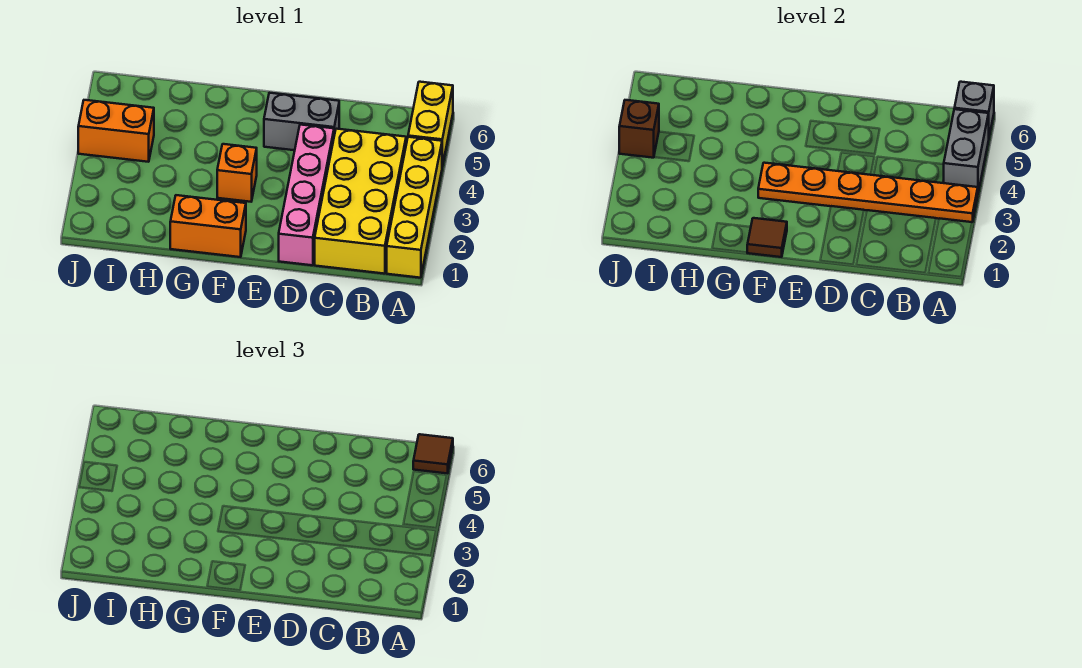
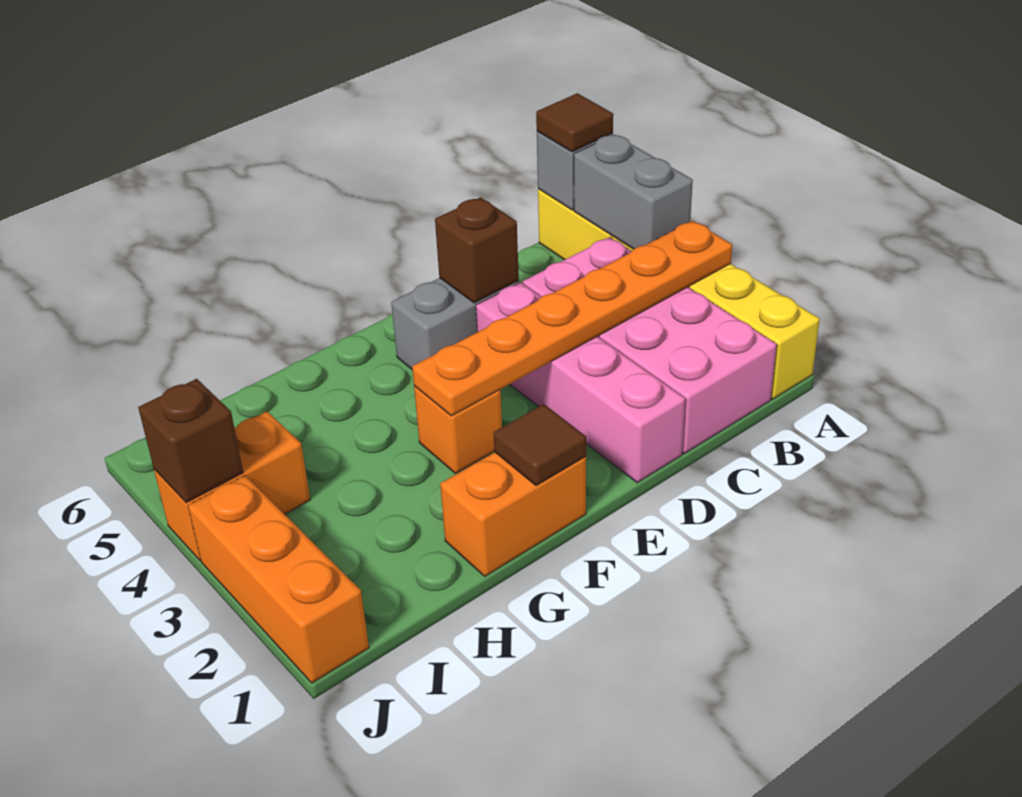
yellow 2x4 brick [315,129,406,274] -> pink 2x4 brick [523,237,777,454]
none -> brown 1x1 brick [435,197,519,303]
none -> orange 1x3 brick [188,475,369,683]

